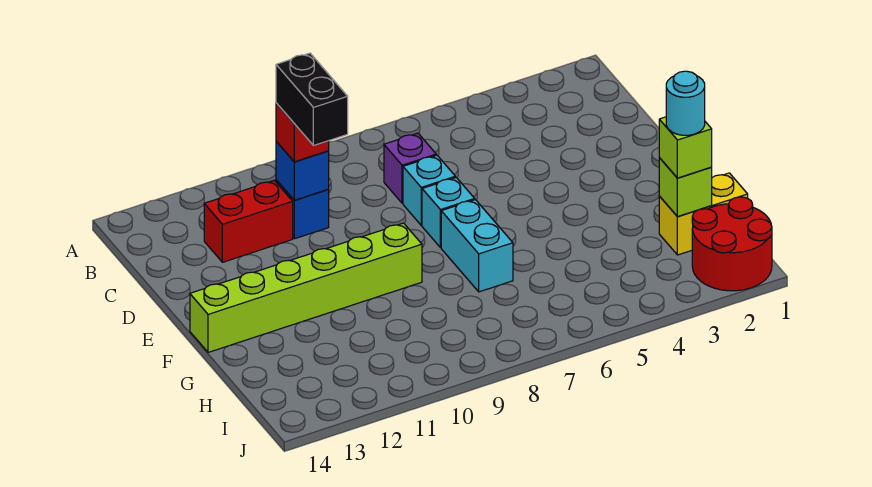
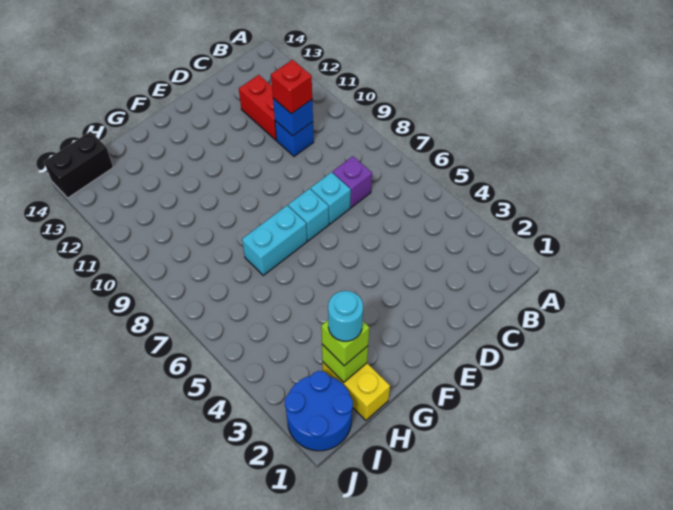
black 1x2 brick [276,53,348,146] -> black 1x2 brick moved to [44,131,113,198]
lime 1x6 brick [190,223,422,352] -> none
red 2x2 round brick [692,197,772,291] -> blue 2x2 round brick [285,371,353,451]

